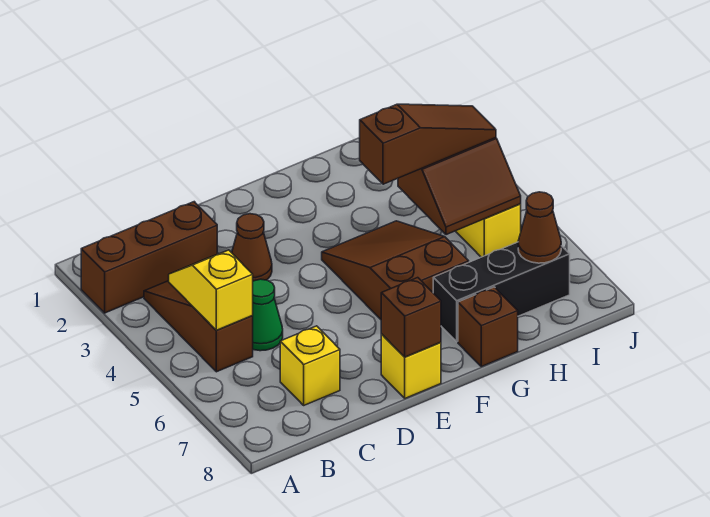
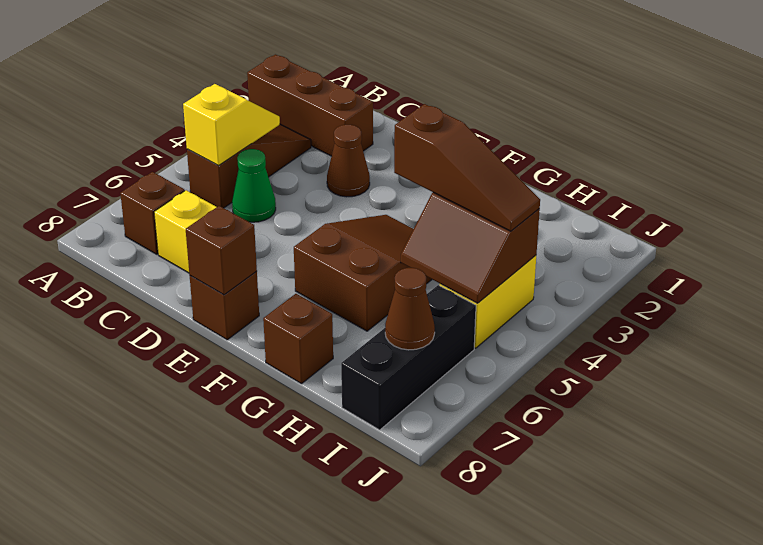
none -> brown 1x1 brick [120,172,185,254]
yellow 1x1 brick [381,334,441,398] -> brown 1x1 brick [190,271,259,340]
black 1x3 brick [433,242,570,342] -> black 1x3 brick turned to [341,285,476,430]

